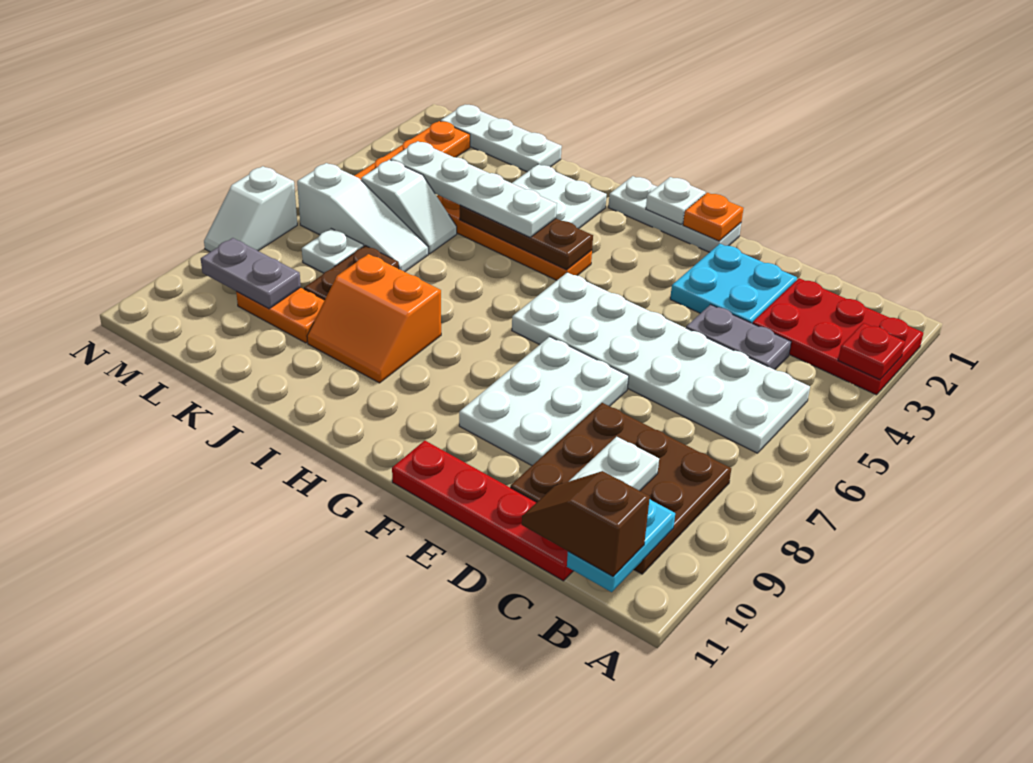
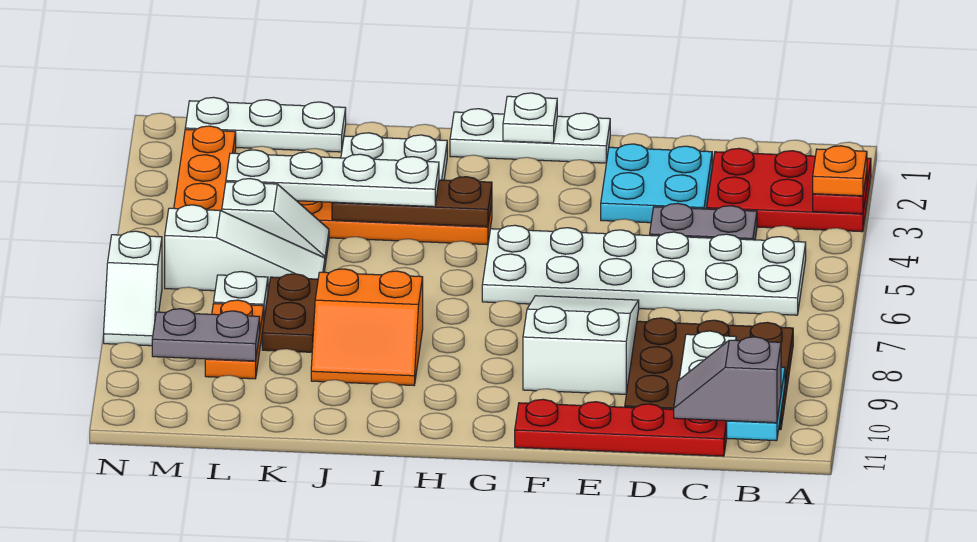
brown 1x2 slope [522,471,650,576] -> grey 1x2 slope [674,337,781,423]
white 2x3 plate [459,337,629,465] -> white 2x3 slope [523,296,639,394]
orange 1x1 plate [683,193,743,241] -> orange 1x1 plate moved to [813,146,867,196]
orange 1x2 plate [236,288,325,343] -> orange 1x2 plate turned to [205,300,264,379]

